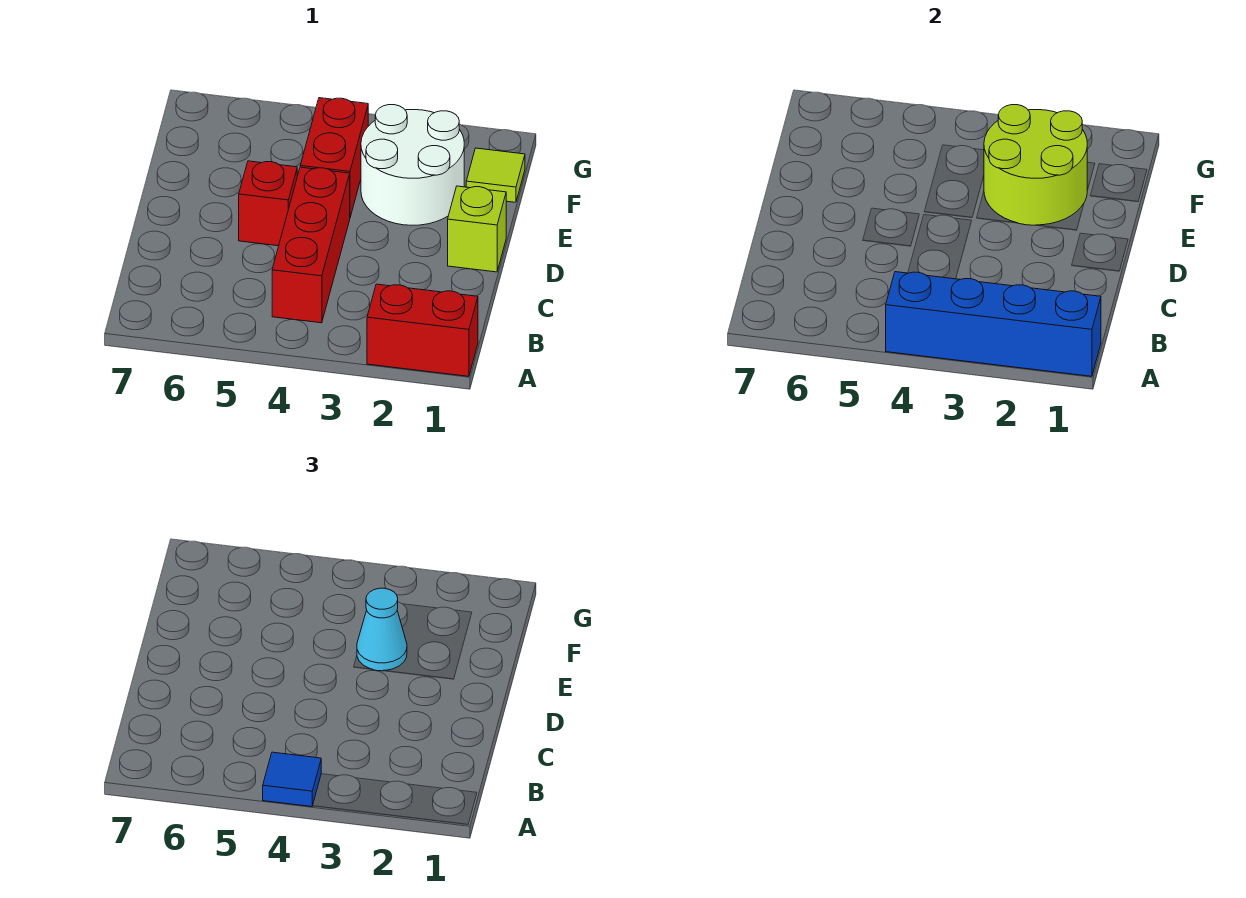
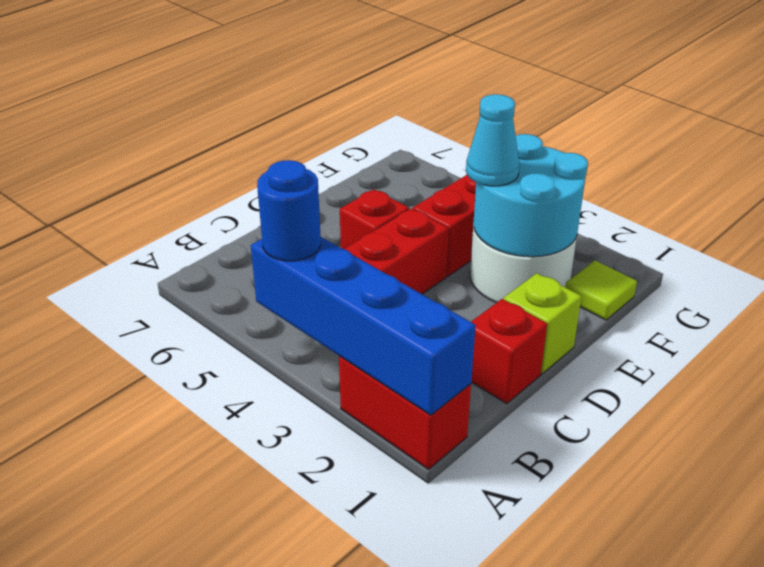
blue 1x1 tile [263,752,321,807] -> blue 1x1 round brick [257,160,321,261]
none -> red 1x1 brick [471,299,547,404]
lime 2x2 round brick [984,105,1087,225] -> cyan 2x2 round brick [473,134,588,257]

